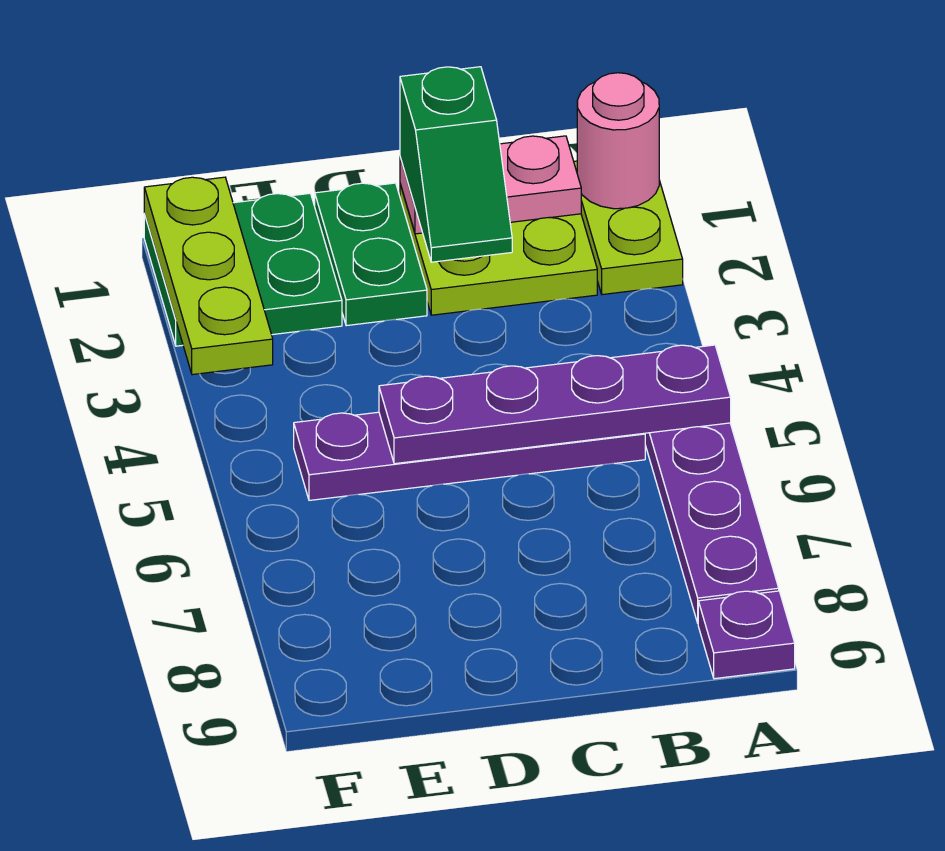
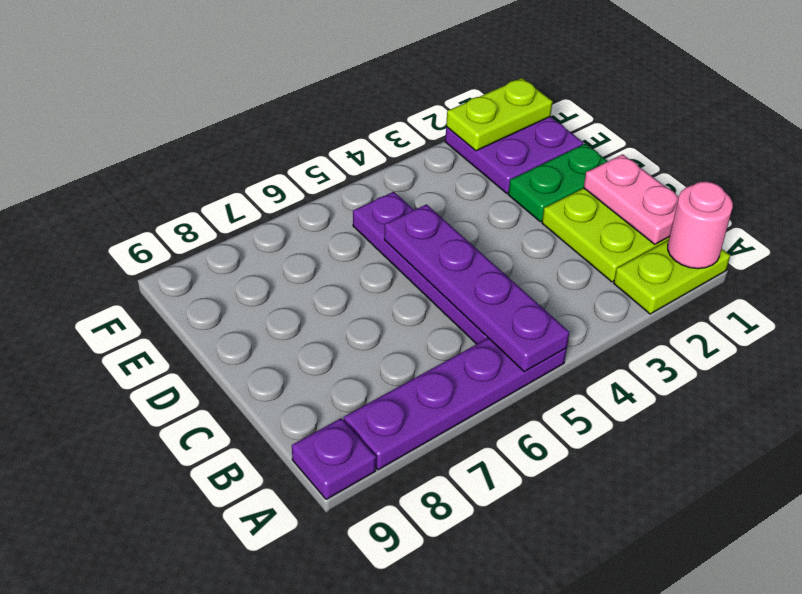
green 1x2 slope [400,67,512,262] -> none
green 2x2 plate [144,193,342,346] -> purple 2x2 plate [445,117,583,193]
lime 1x3 plate [144,177,273,375] -> lime 1x2 plate [446,78,553,151]

